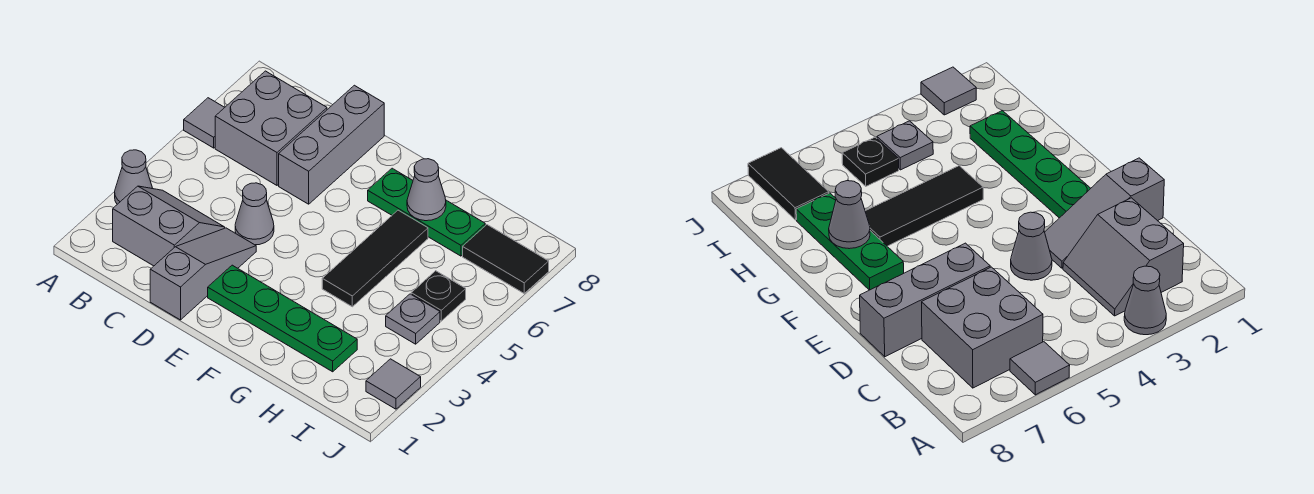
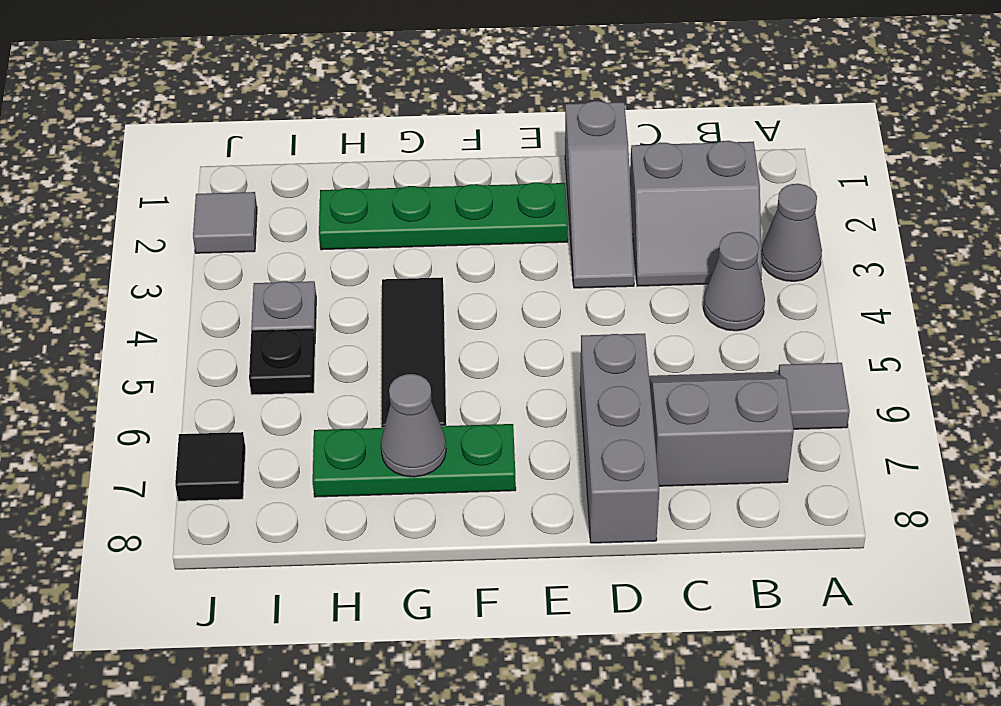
grey 2x2 brick [215,71,327,185] -> grey 2x2 slope [649,372,794,486]
grey 1x1 cone [235,183,274,245] -> grey 1x1 cone moved to [703,232,765,331]
black 1x2 tile [463,225,549,293] -> black 1x1 tile [175,432,245,501]

